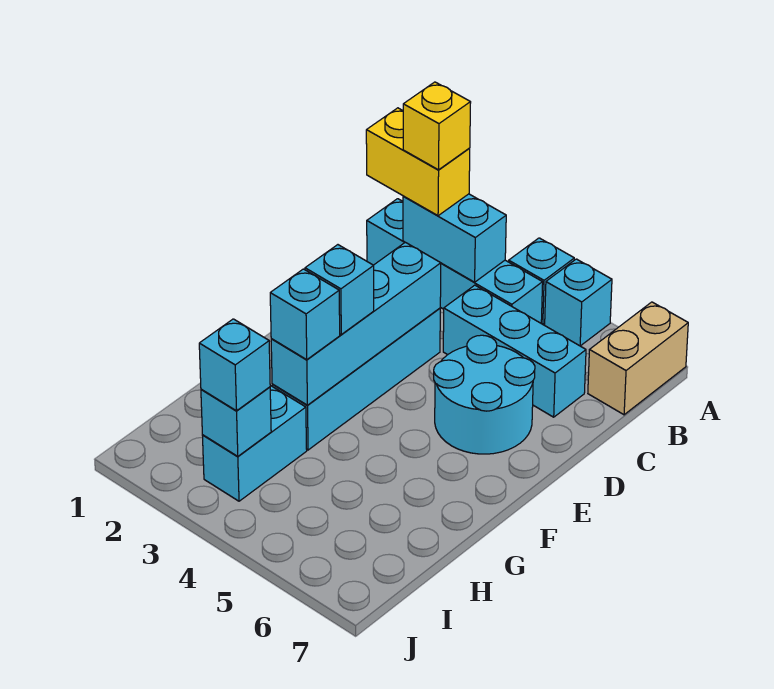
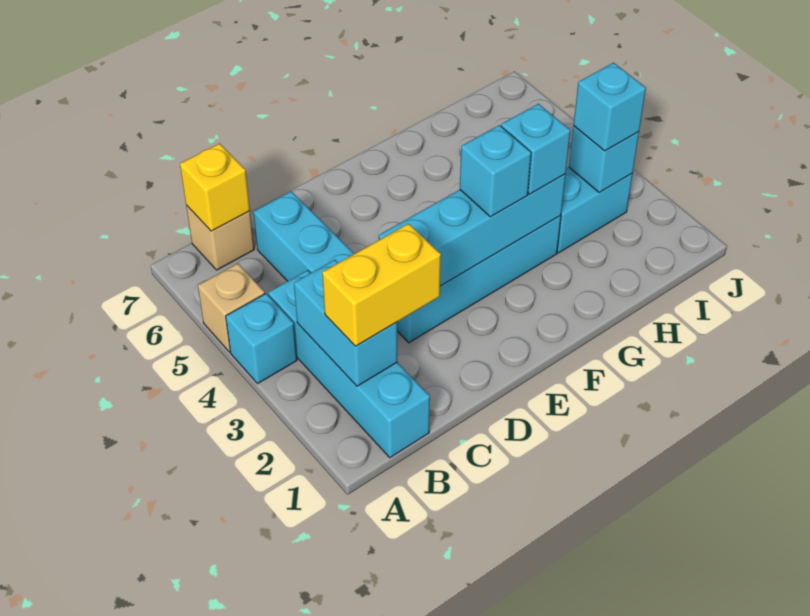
cyan 1x1 brick [545,259,612,346] -> tan 1x1 brick [198,263,265,352]
tan 1x2 brick [588,302,688,415] -> tan 1x1 brick [186,205,254,270]
yellow 1x2 brick [366,108,470,216] -> yellow 1x2 brick turned to [322,224,441,346]
yellow 1x1 brick [403,82,471,170] -> yellow 1x1 brick moved to [180,144,250,231]
cyan 2x2 round brick [434,335,535,454] -> none

